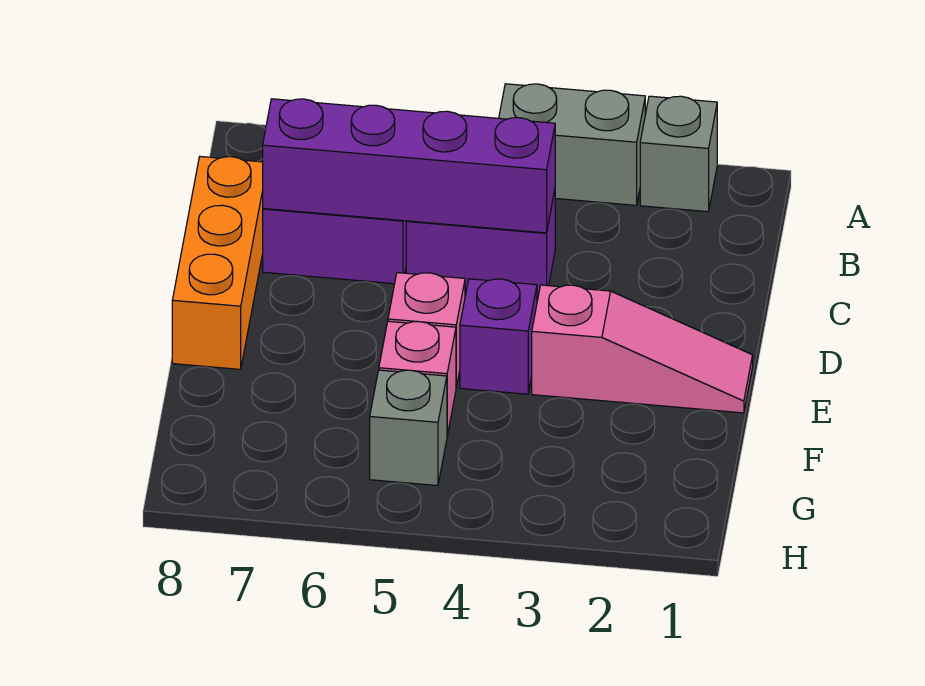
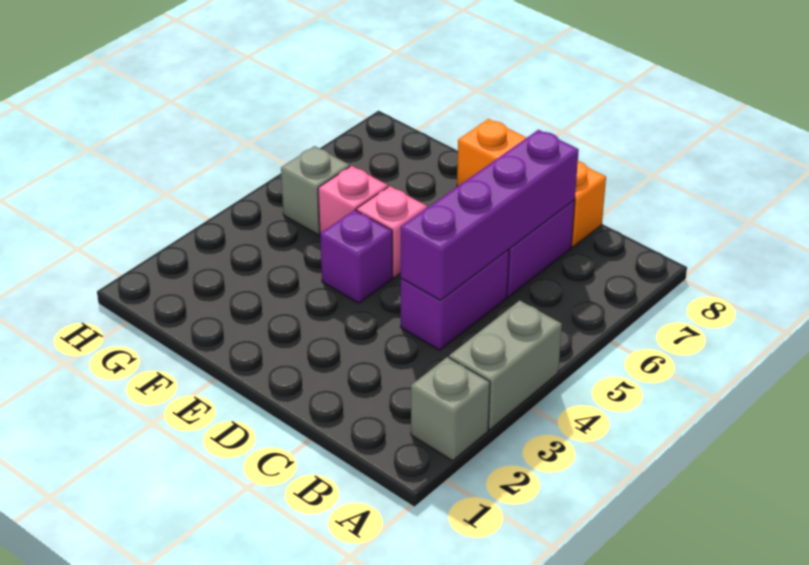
pink 1x3 slope [532,285,753,413] -> none

